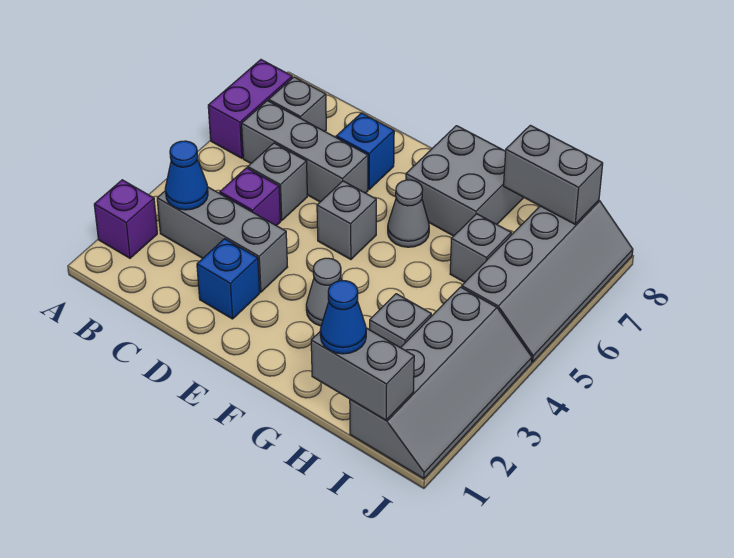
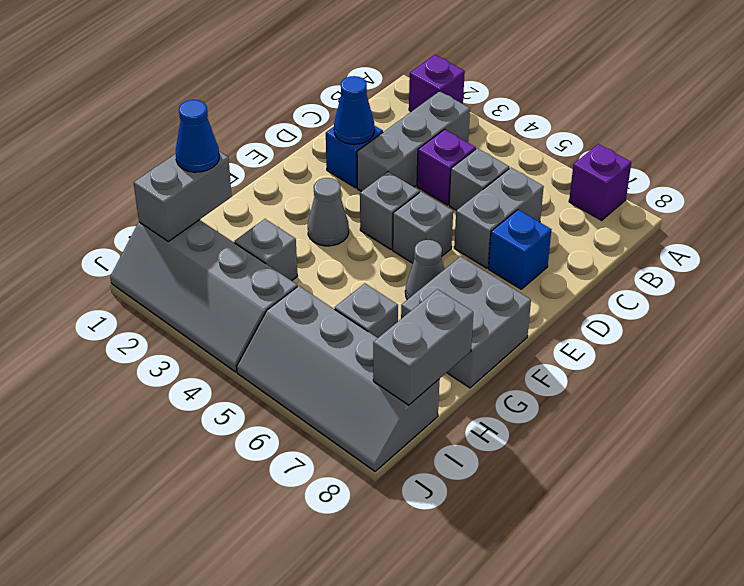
purple 1x2 brick [208,60,292,158] -> purple 1x1 brick [569,144,631,220]
blue 1x1 cone [165,141,208,210] -> blue 1x1 cone moved to [334,76,374,144]
grey 1x3 brick [242,101,368,202] -> grey 1x2 brick [454,168,544,268]
grey 1x1 brick [269,77,326,131] -> grey 1x1 brick moved to [360,172,419,250]

